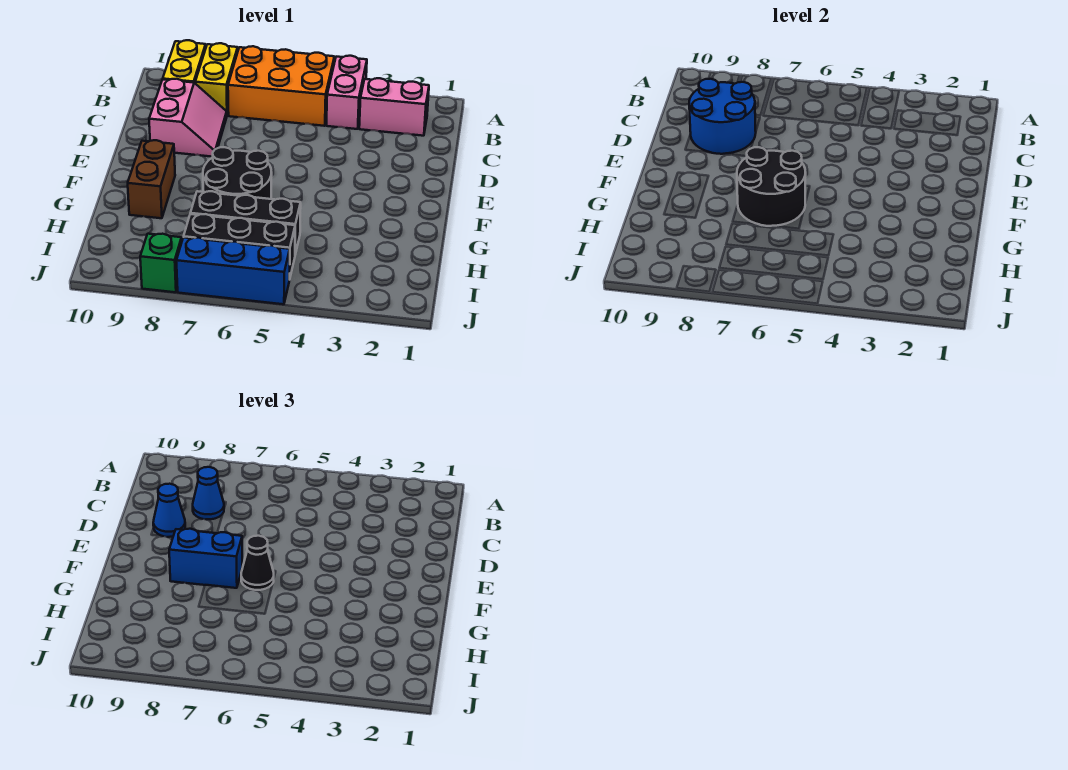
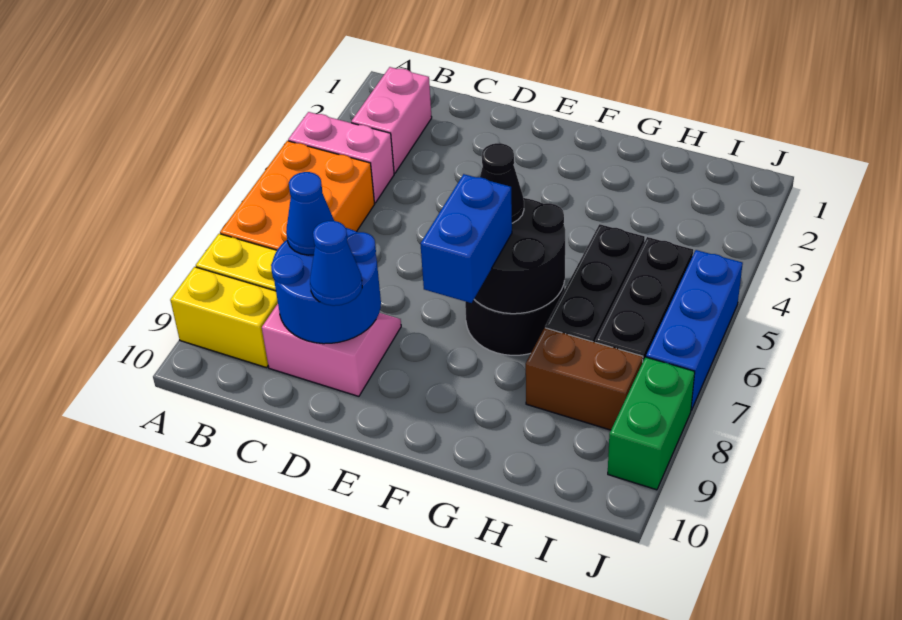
brown 1x2 brick [128,140,175,218] -> brown 1x2 brick moved to [526,328,643,430]
green 1x1 brick [140,234,182,292] -> green 1x2 brick [608,357,695,490]

